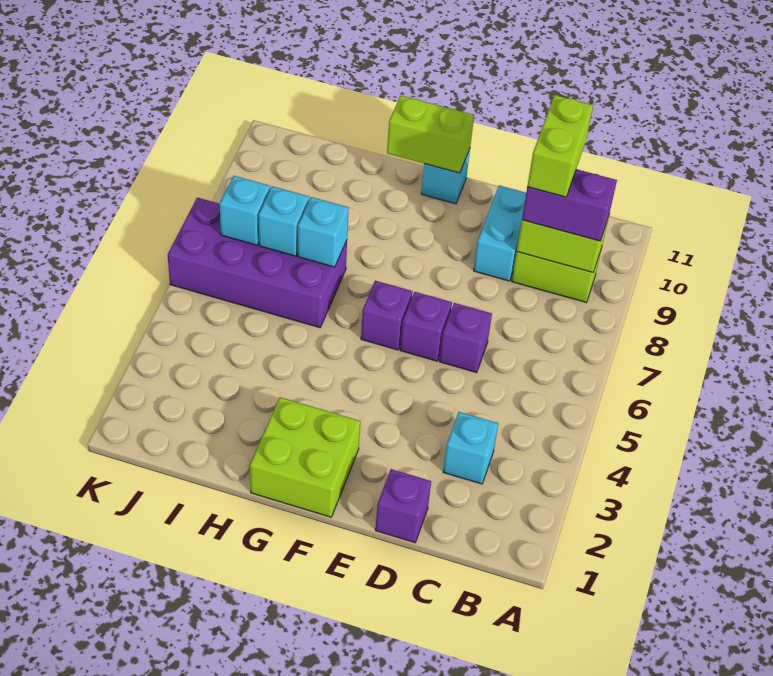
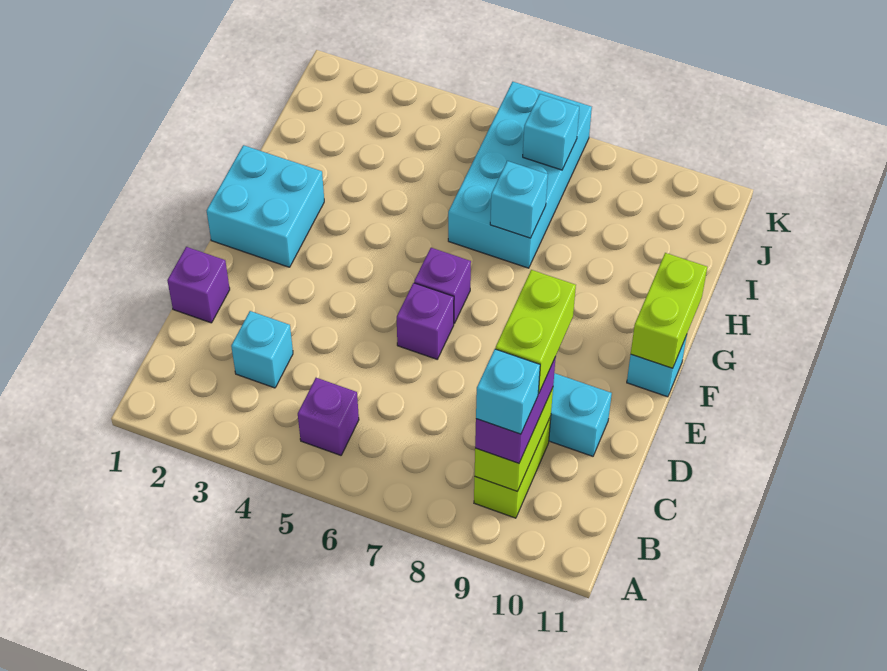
lime 1x2 brick [527,95,593,197] -> lime 1x2 brick turned to [495,270,576,393]
purple 1x1 brick [439,303,492,373] -> purple 1x1 brick moved to [298,378,359,455]
lime 2x2 brick [250,397,360,517] -> cyan 2x2 brick [207,145,324,267]
purple 2x4 brick [168,198,347,328] -> cyan 2x4 brick [448,82,592,268]
cyan 1x1 brick [259,186,309,256] -> cyan 1x1 brick moved to [476,349,540,434]

